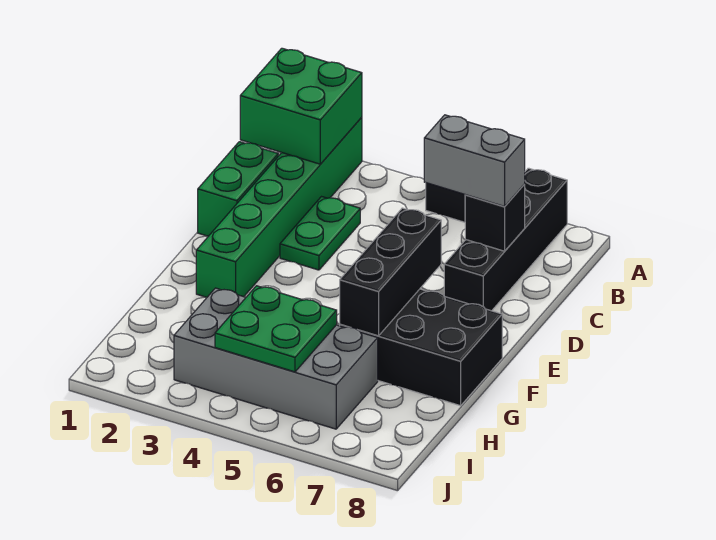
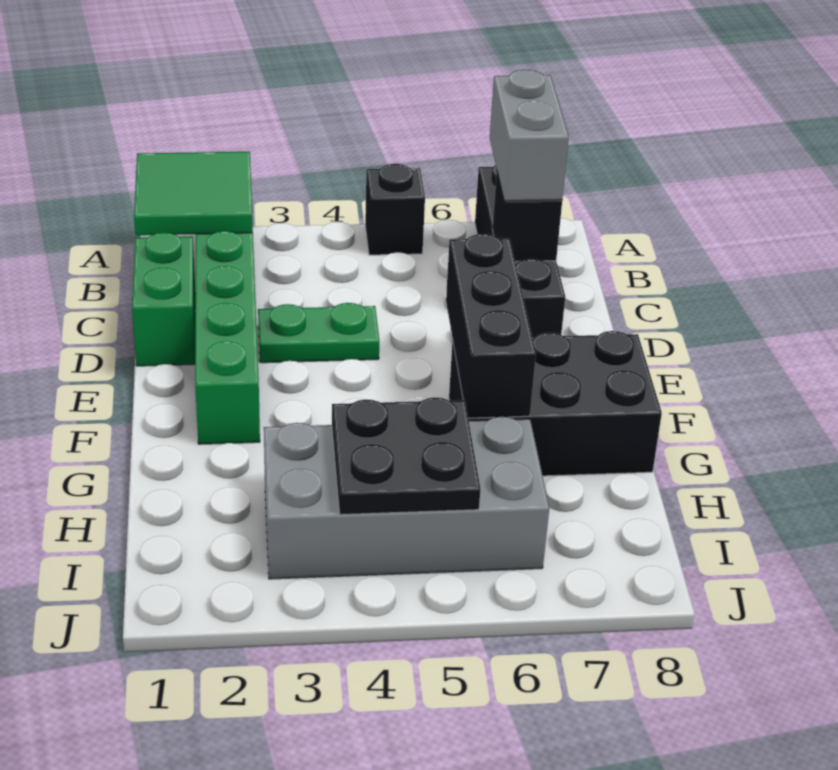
green 2x2 brick [240,48,362,164] -> green 2x2 tile [134,152,253,235]
green 1x2 plate [280,197,360,270] -> green 1x2 plate turned to [258,303,380,363]
grey 1x2 brick [424,115,525,206] -> grey 1x2 brick turned to [490,69,569,201]
green 2x2 plate [215,286,337,372] -> black 2x2 plate [332,397,481,515]

